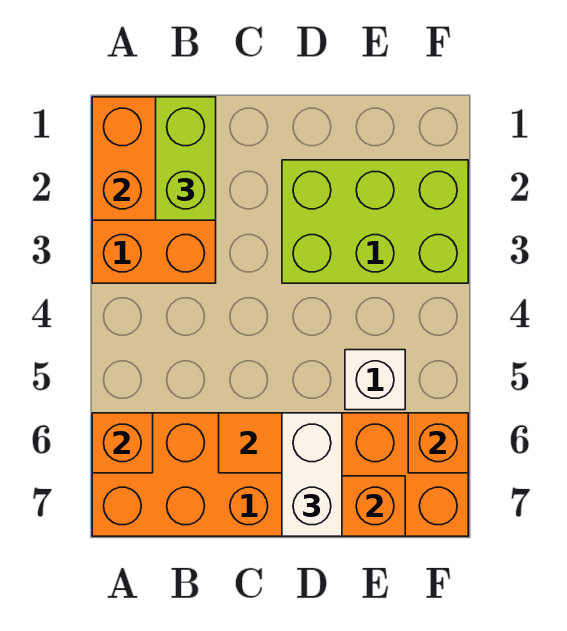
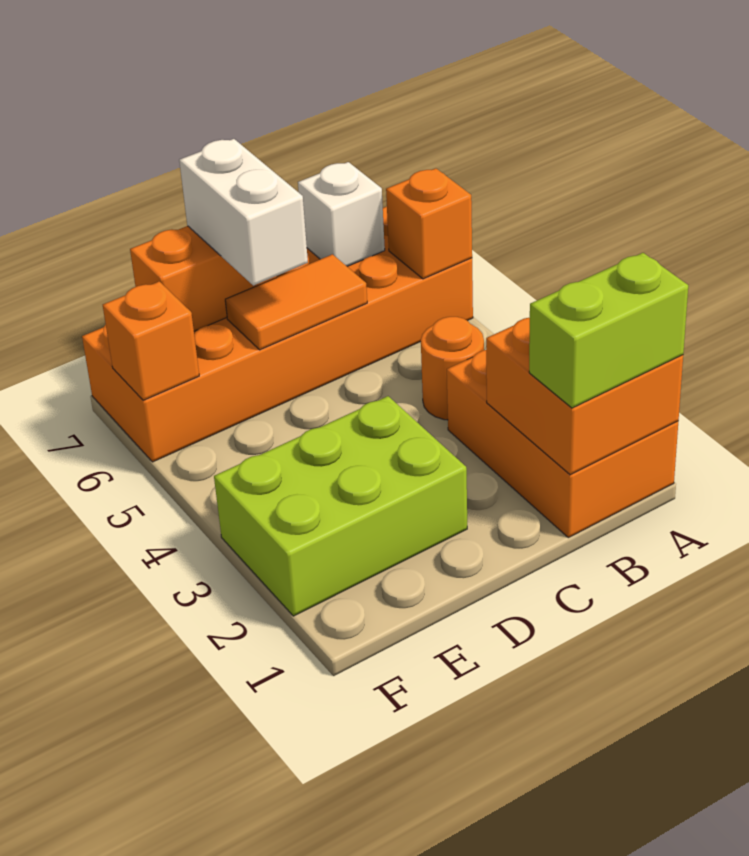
lime 1x2 brick [156,97,216,220] -> lime 1x2 brick turned to [529,253,688,408]
none -> orange 1x1 round brick [421,317,484,420]
white 1x1 brick [345,350,405,410] -> white 1x1 brick moved to [298,162,385,266]

